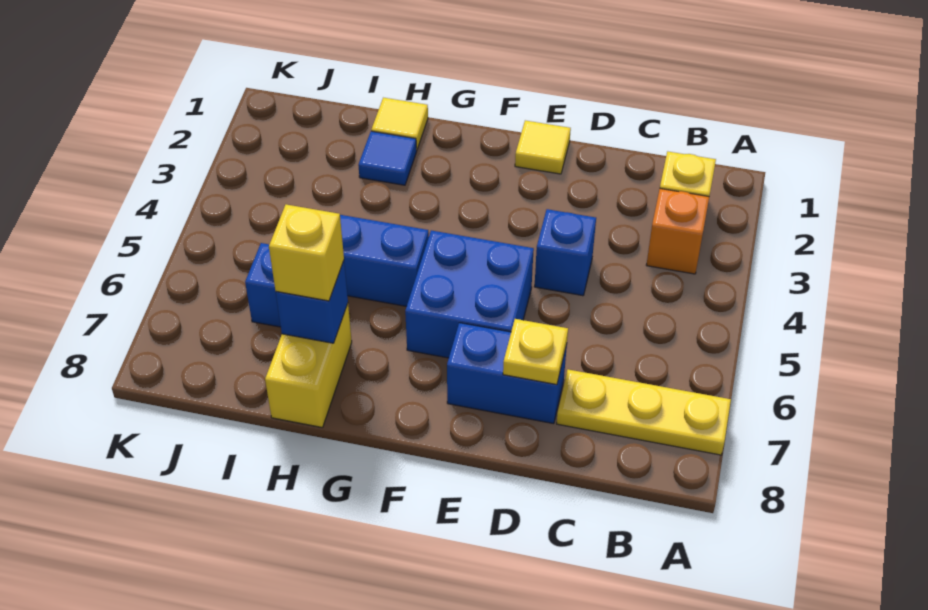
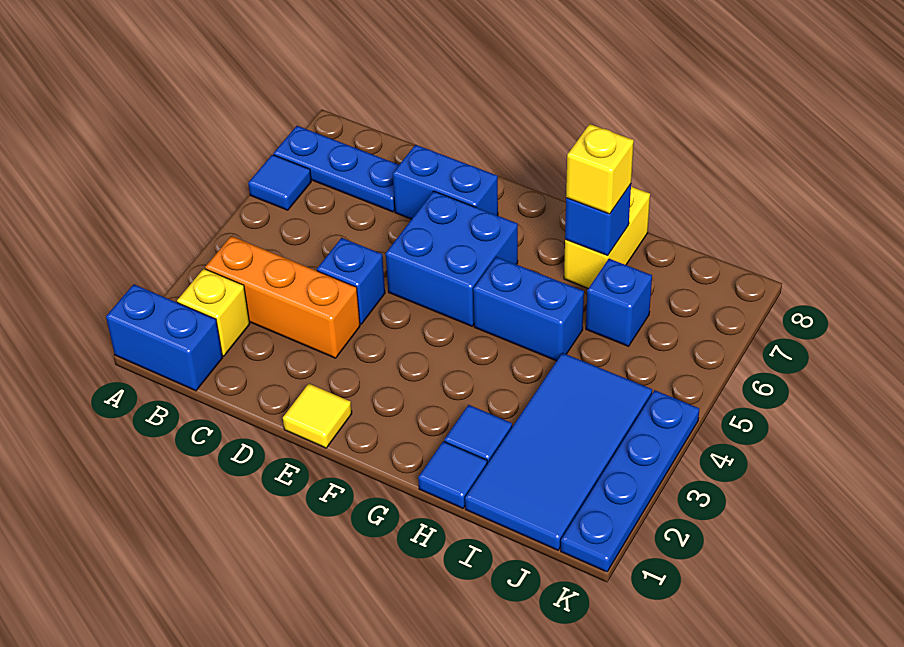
none -> blue 1x2 brick [106,284,223,391]
none -> blue 1x1 tile [248,155,311,210]
yellow 1x3 plate [557,369,731,455] -> blue 1x3 plate [273,126,399,212]
orange 1x1 brick [647,189,709,274] -> orange 1x3 brick [205,236,360,358]
yellow 1x1 plate [503,319,568,385] -> none
yellow 1x1 tile [371,98,428,150] -> blue 1x1 tile [418,441,487,508]
none -> blue 2x4 tile [465,353,652,550]
none -> blue 1x4 plate [561,390,699,572]

